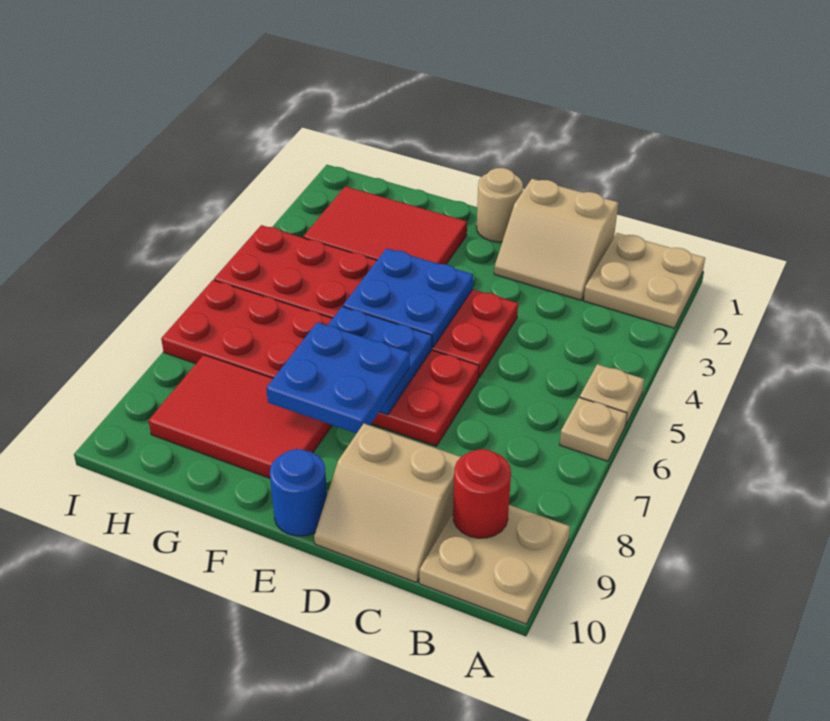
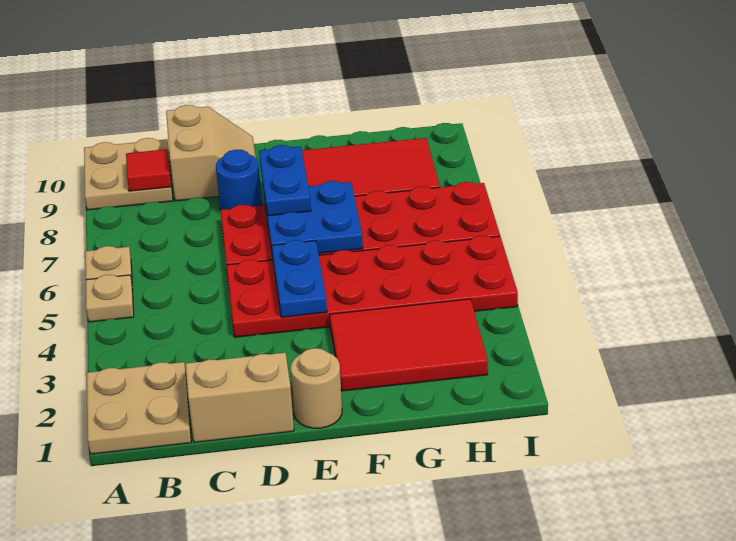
red 1x1 round brick [453,449,511,538] -> red 1x1 tile [126,149,171,191]
tan 2x2 slope [314,424,461,583] -> tan 2x2 slope turned to [166,105,256,201]
blue 2x2 plate [343,248,473,348] -> blue 1x2 plate [272,240,327,317]
blue 2x2 plate [266,322,410,433] -> blue 1x2 plate [259,145,311,216]
blue 1x1 round brick [270,449,327,536] -> blue 1x1 round brick moved to [216,150,262,210]

